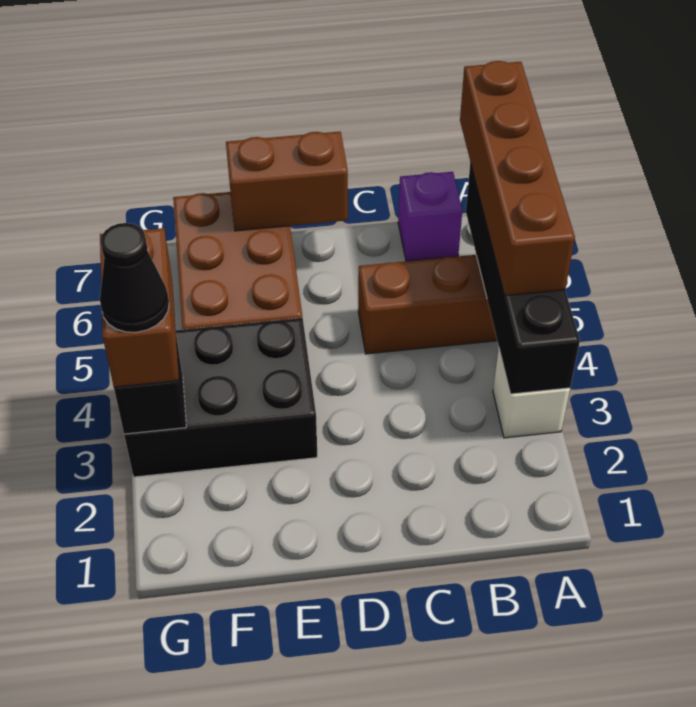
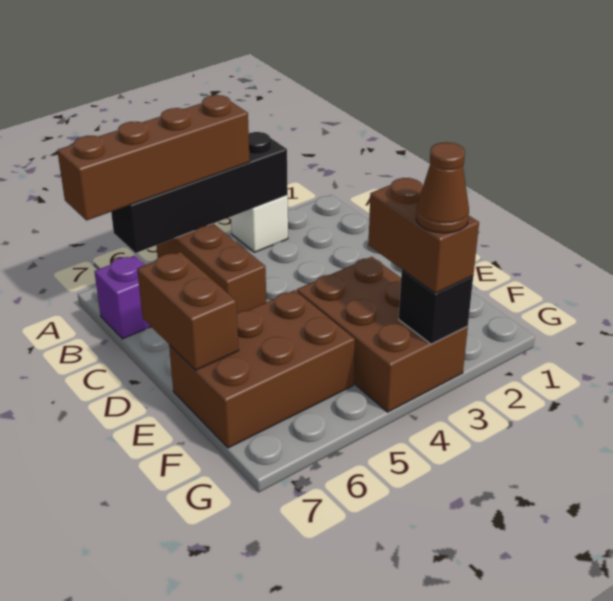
black 2x3 brick [124,318,317,477] -> brown 2x3 brick [297,257,468,412]
brown 1x2 brick [100,228,179,387] -> brown 1x2 brick turned to [368,178,479,293]
black 1x1 cone [100,223,169,332] -> brown 1x1 cone [416,142,469,233]

